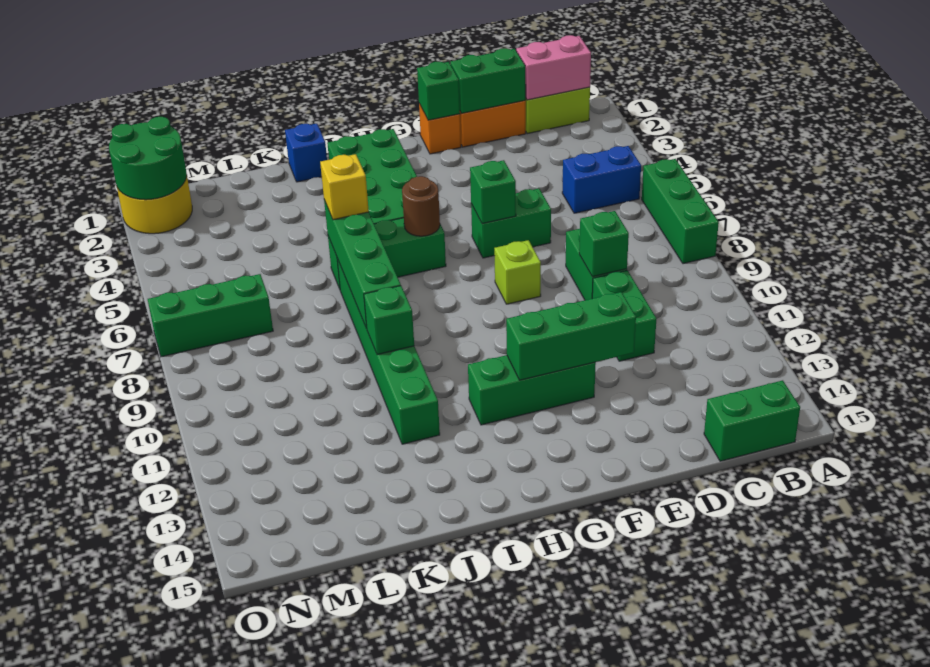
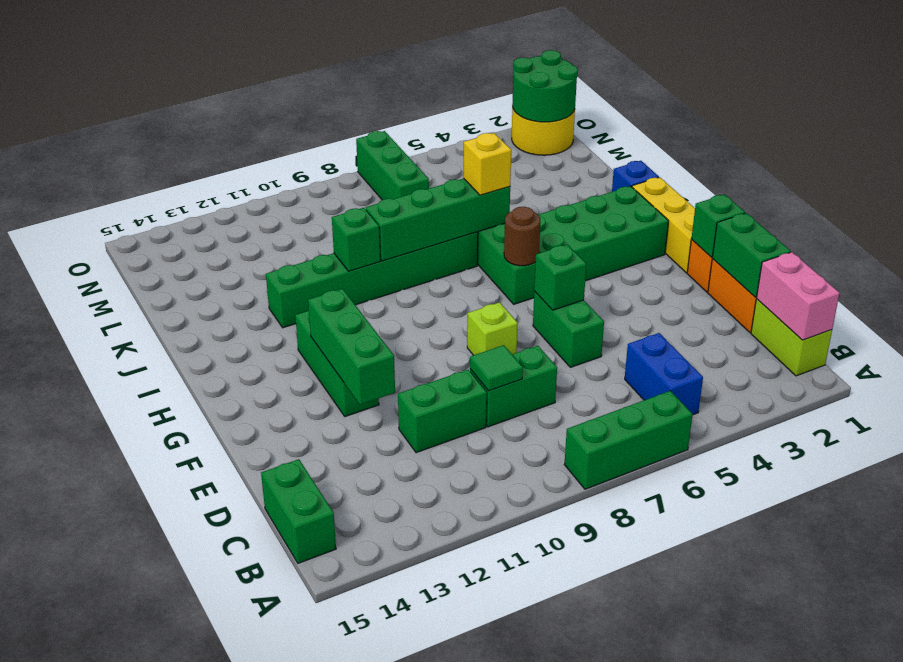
green 1x1 brick [579,211,629,277] -> green 1x1 tile [470,345,523,391]
none -> yellow 1x3 brick [632,177,695,273]

